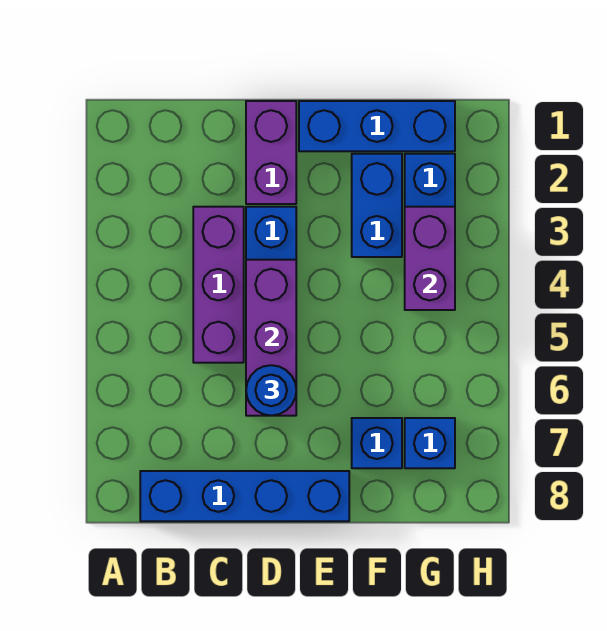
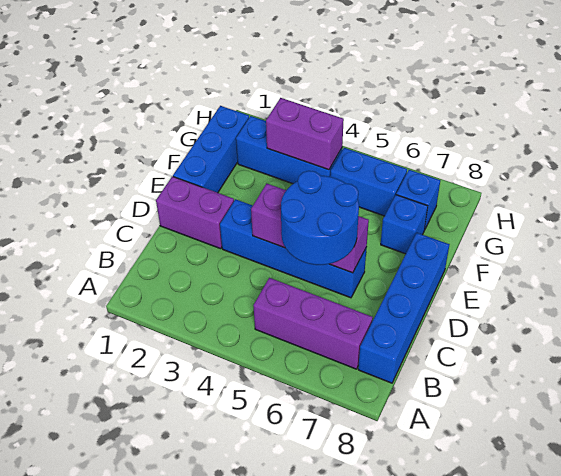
purple 1x3 brick [193,207,244,363] -> purple 1x3 brick moved to [253,278,373,369]
blue 1x1 round brick [246,365,296,416] -> blue 2x2 round brick [281,171,359,265]
blue 1x2 brick [352,154,402,257] -> blue 1x2 brick moved to [330,148,407,216]

